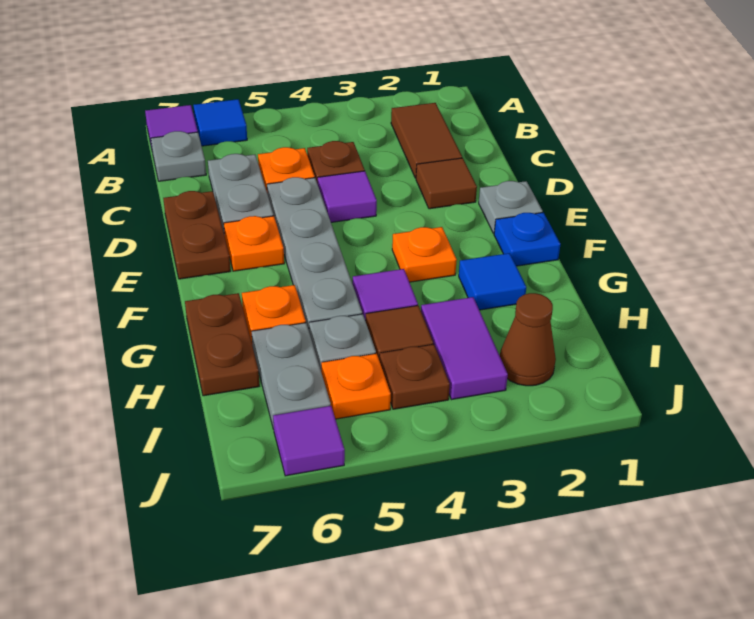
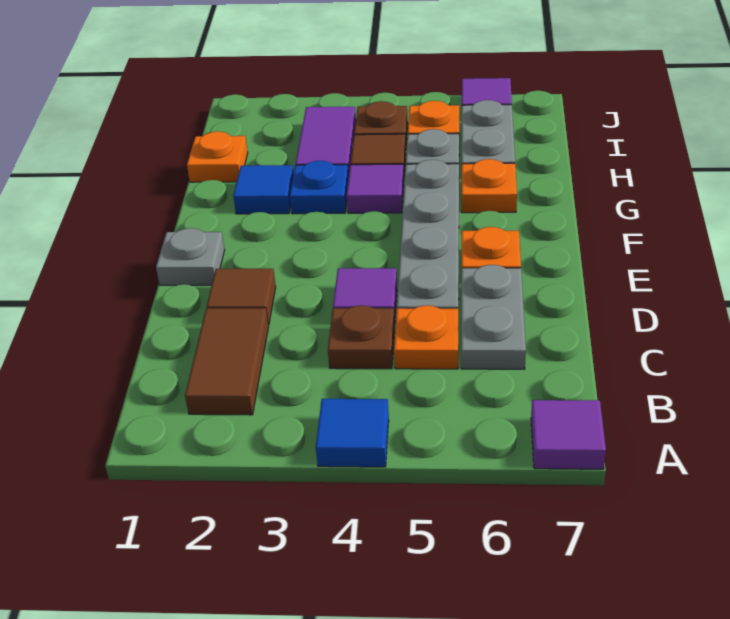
blue 1x1 tile [193,99,247,146] -> blue 1x1 tile moved to [316,399,389,467]
grey 1x1 plate [151,131,206,181] -> none
brown 1x2 plate [163,191,230,279] -> none
blue 1x1 plate [494,212,561,266] -> blue 1x1 plate moved to [290,161,349,214]
orange 1x1 plate [392,227,457,282] -> orange 1x1 plate moved to [187,131,248,182]
brown 1x2 plate [185,293,259,396] -> none
brown 1x1 cone [500,293,556,386] -> none

